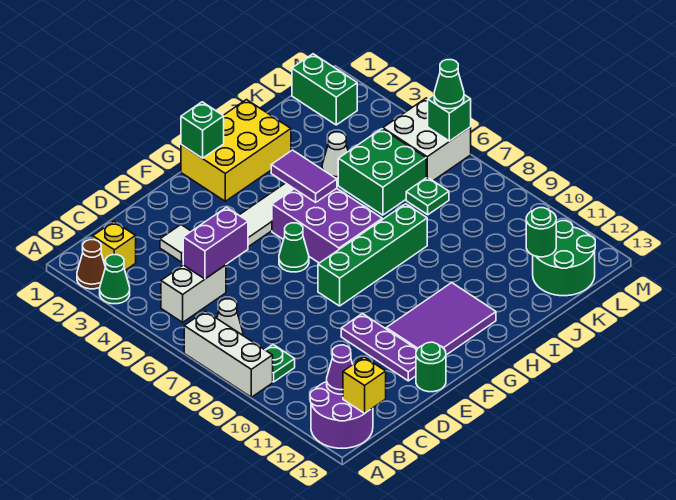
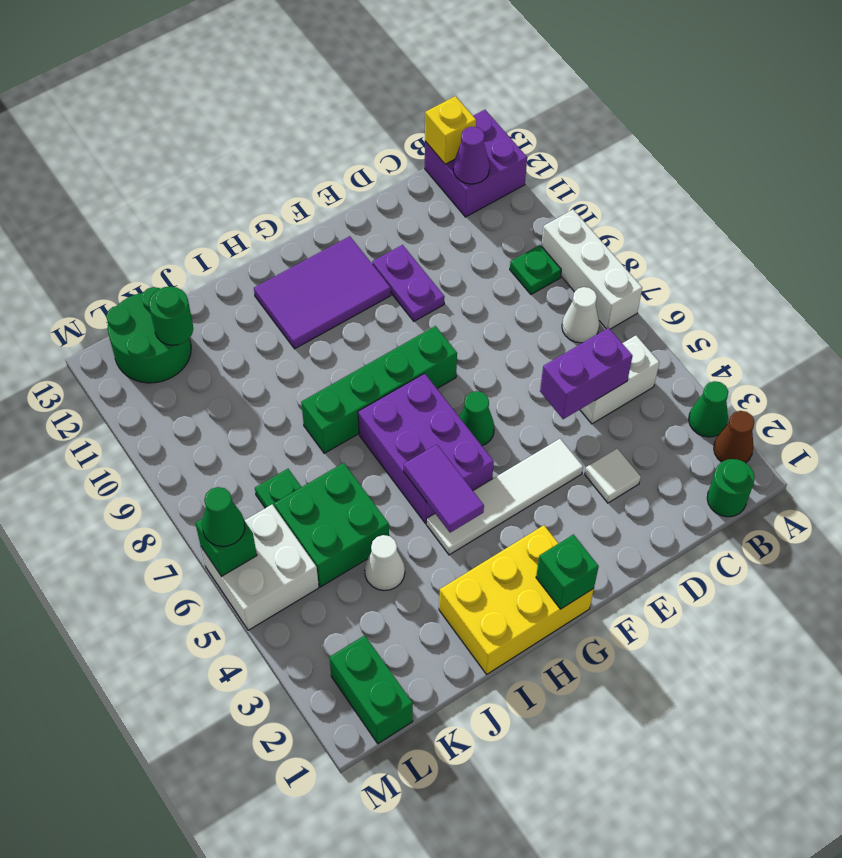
purple 2x2 round brick [310,382,373,448] -> purple 2x2 brick [425,110,527,217]
yellow 1x1 brick [93,222,136,270] -> none
purple 1x3 plate [341,314,417,381] -> purple 1x2 plate [372,245,445,321]
green 1x1 round brick [416,342,446,392] -> green 1x1 round brick moved to [707,459,755,517]

